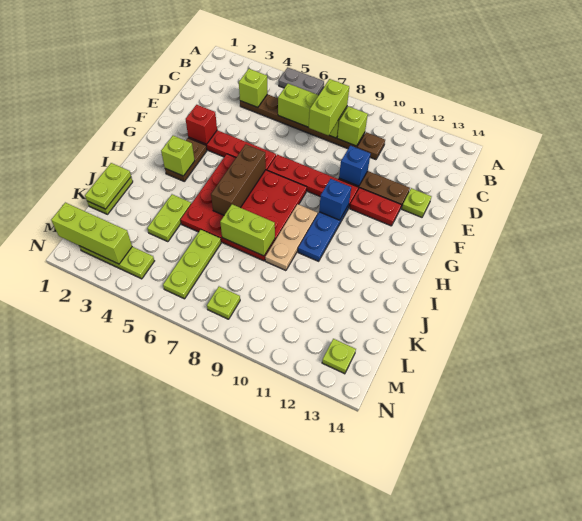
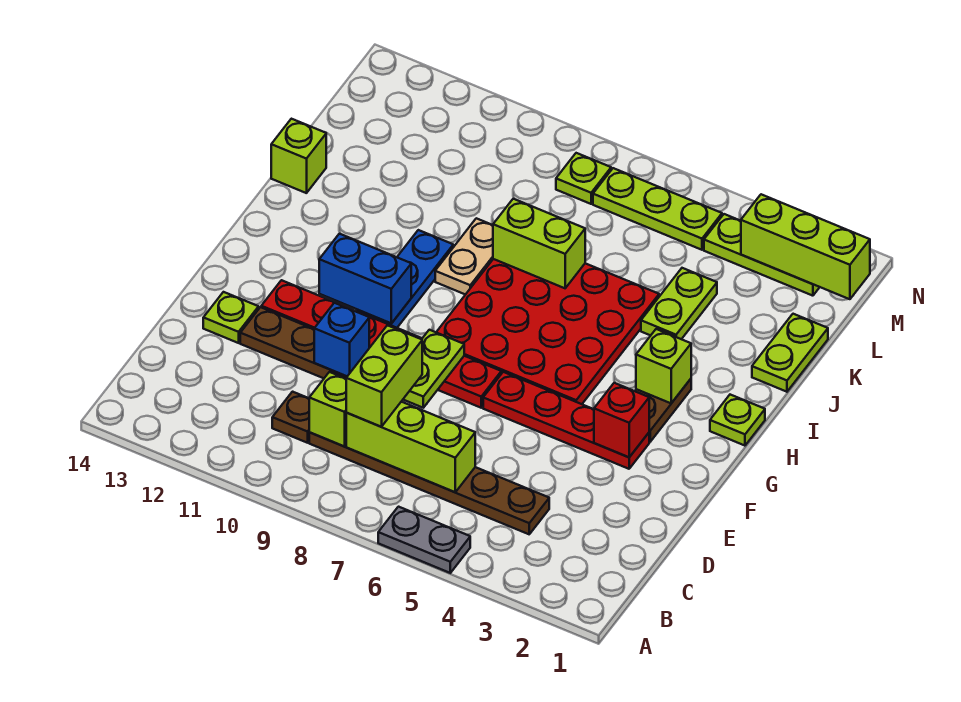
lime 1x1 brick [239,69,267,108] -> lime 1x1 brick moved to [271,119,326,193]
brown 1x3 brick [211,144,266,215] -> none
blue 1x1 brick [319,179,351,220] -> blue 1x2 brick [319,234,411,323]
tan 1x3 plate [265,204,318,271] -> tan 1x2 plate [435,218,493,295]
lime 1x2 plate [85,163,131,209] -> lime 1x2 plate moved to [403,330,464,408]
lime 1x3 plate [163,230,221,299] -> lime 1x3 plate turned to [593,168,722,250]
lime 1x1 plate [322,339,356,374] -> lime 1x1 plate moved to [710,395,765,446]

